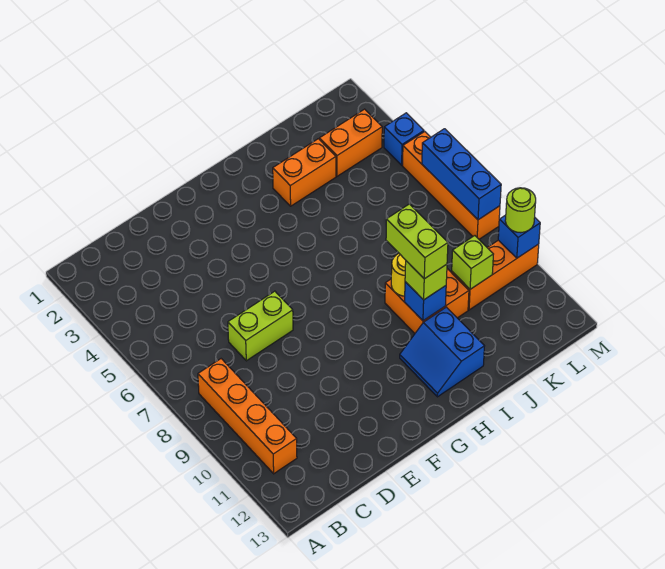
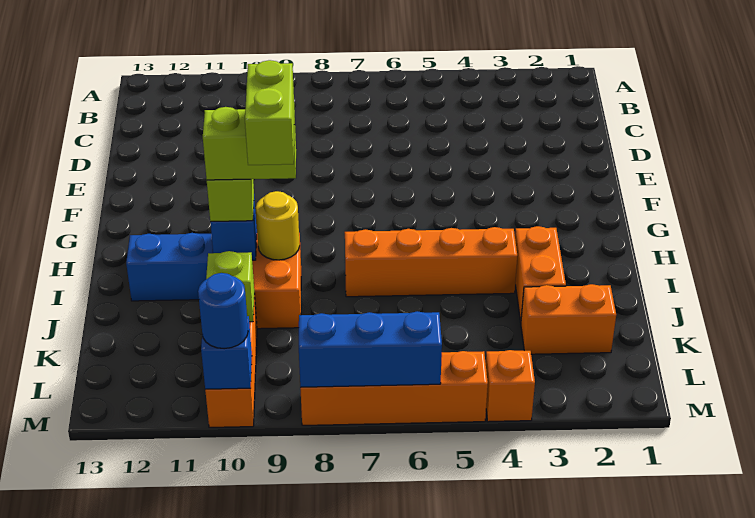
orange 1x4 brick [198,359,297,474] -> orange 1x4 brick moved to [345,227,517,297]
lime 1x2 brick [228,291,293,361] -> lime 1x2 brick moved to [245,60,294,165]
orange 1x2 brick [319,109,382,176] -> orange 1x2 brick turned to [521,284,616,354]
blue 1x1 brick [384,113,424,165] -> orange 1x1 brick [486,350,535,422]
lime 1x1 round brick [505,188,536,233] -> blue 1x1 round brick [198,273,248,349]

